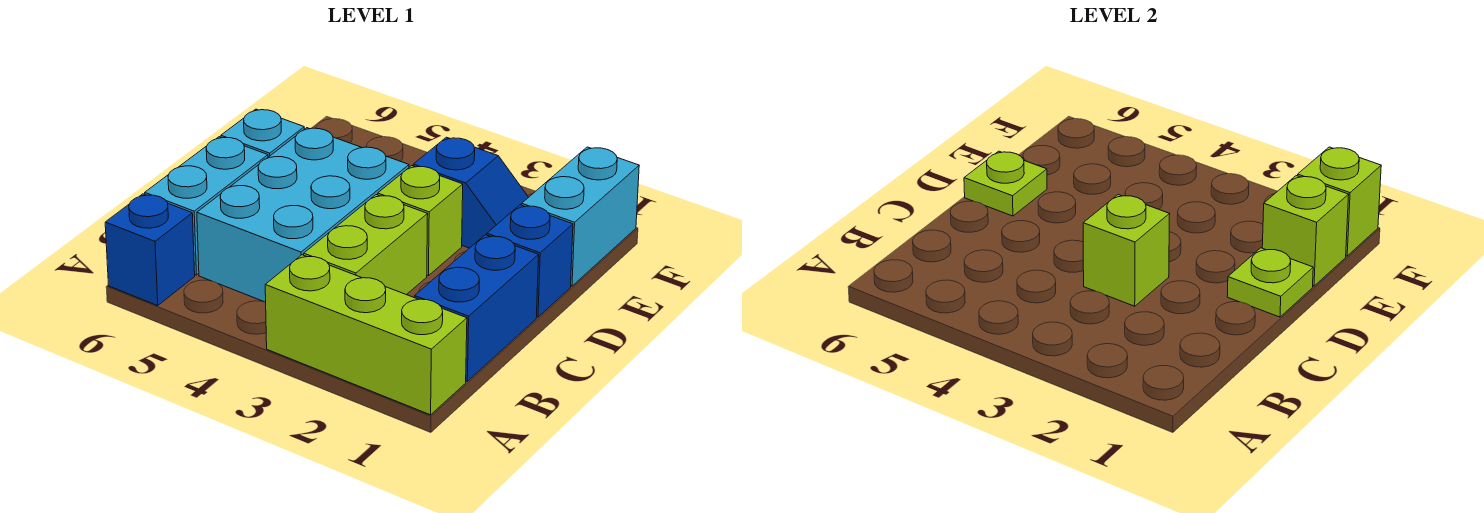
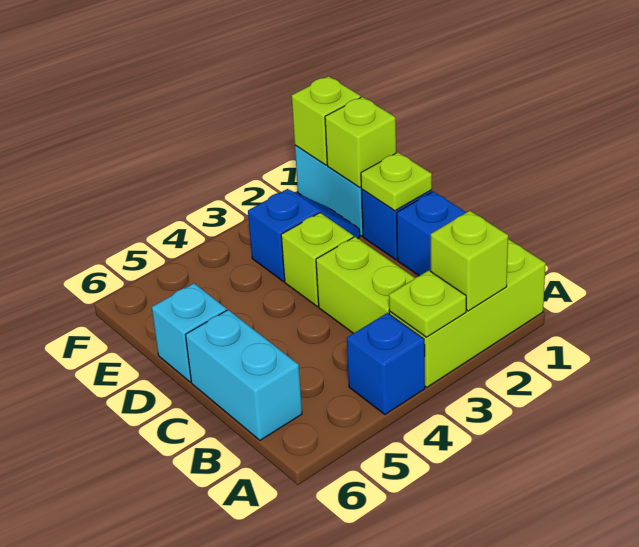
blue 1x1 brick [105,194,195,305] -> blue 1x1 brick moved to [347,313,425,414]
cyan 2x3 brick [197,128,409,302] -> none
lime 1x1 brick [1083,195,1170,306] -> lime 1x1 brick moved to [431,211,508,311]
lime 1x1 plate [964,151,1047,216] -> lime 1x1 plate moved to [389,270,466,337]

